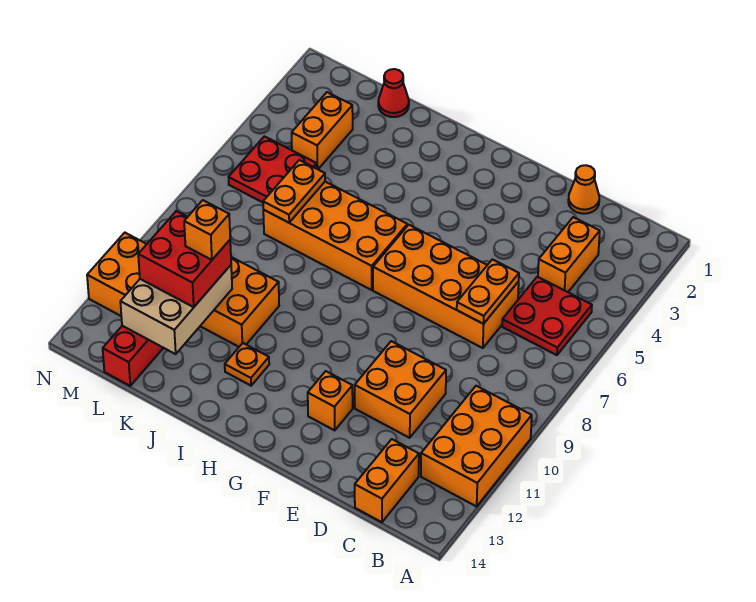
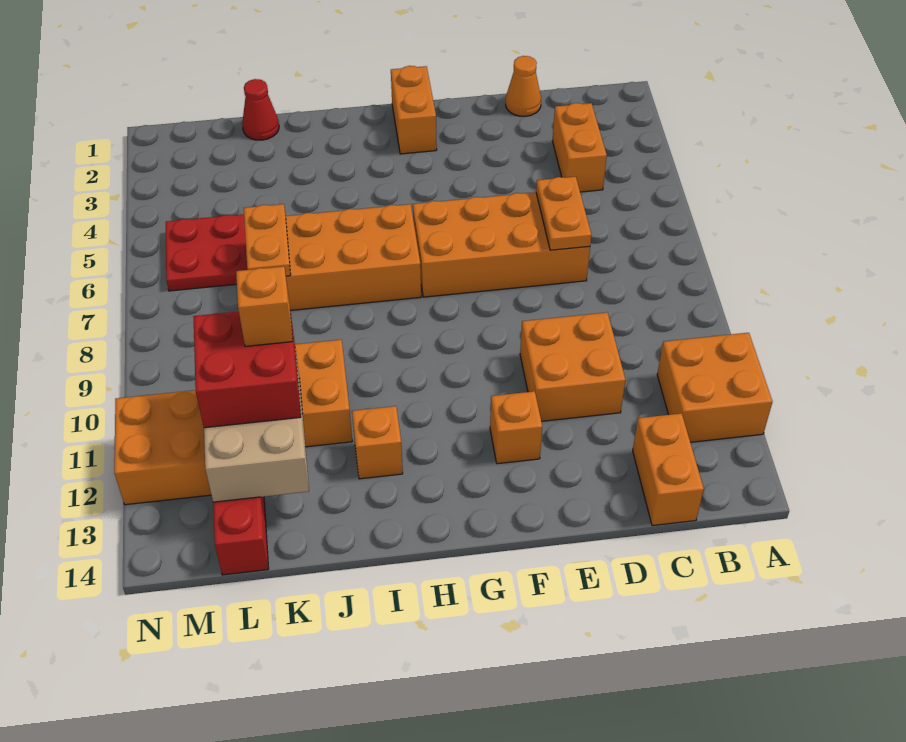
orange 2x3 brick [421,386,532,506] -> orange 2x2 brick [657,333,773,442]
red 2x2 plate [502,277,592,355] -> none
orange 1x1 plate [225,343,269,386] -> orange 1x1 brick [352,406,403,479]
orange 1x2 brick [292,92,353,169] -> orange 1x2 brick moved to [391,66,437,154]

